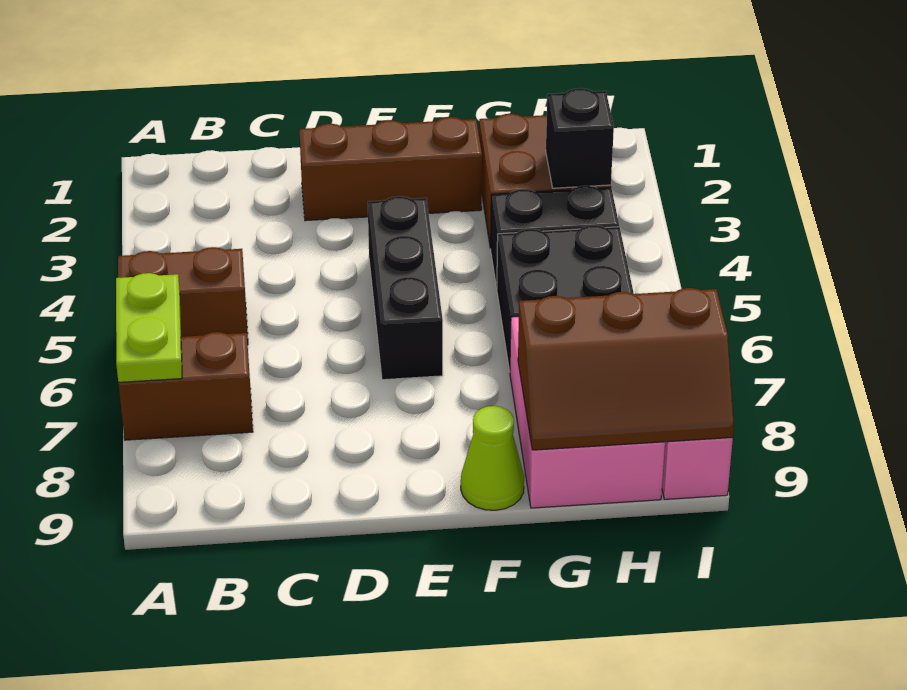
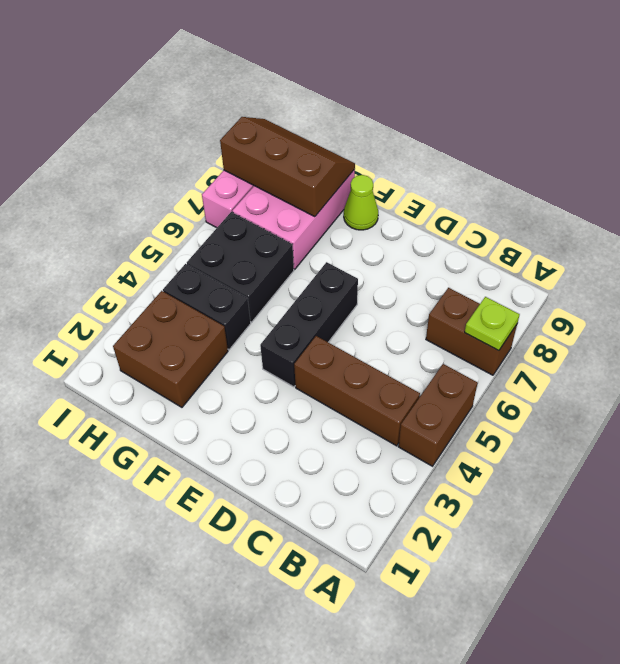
brown 1x2 brick [118,247,248,344] -> brown 1x2 brick turned to [398,364,478,466]
lime 1x2 plate [116,273,182,382] -> lime 1x1 plate [465,297,520,351]
brown 1x3 brick [299,117,482,221] -> brown 1x3 brick moved to [294,336,420,446]
black 1x1 brick [546,88,614,188] -> none

